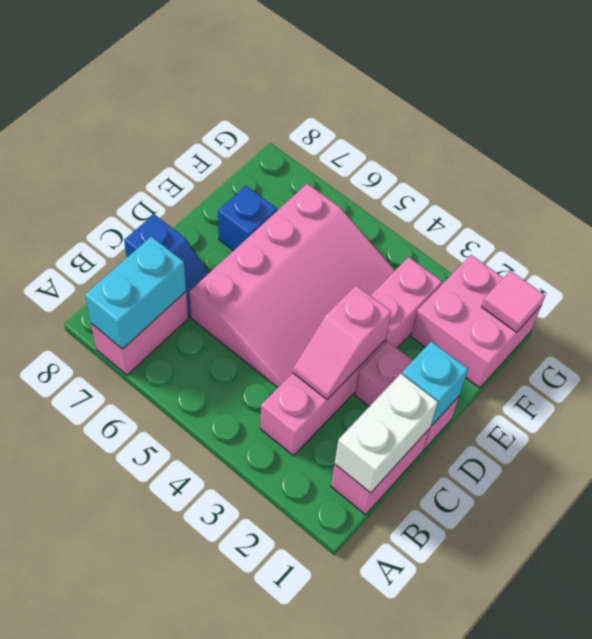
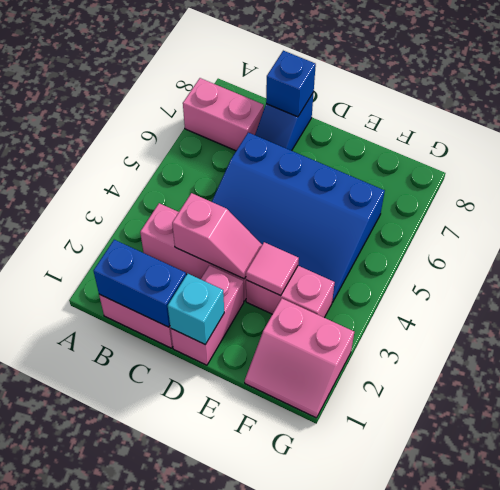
cyan 1x2 brick [85,237,186,349] -> none
white 1x2 brick [335,374,438,493] -> blue 1x2 brick [94,240,186,327]
pink 1x2 slope [293,285,391,399] -> pink 1x2 slope turned to [172,193,262,279]
pink 3x4 slope [189,184,395,388] -> blue 3x4 slope [212,133,385,302]
blue 1x1 brick [218,186,277,251] -> blue 1x1 brick moved to [266,51,316,117]
pink 2x2 brick [411,255,541,388] -> pink 2x2 slope [245,299,354,418]
pink 1x1 tile [482,271,545,332] -> pink 1x1 tile moved to [246,242,299,296]

